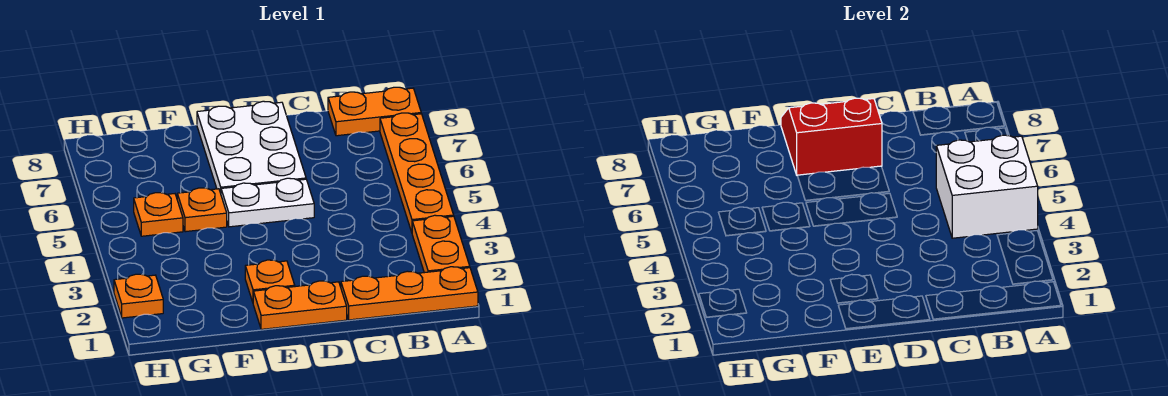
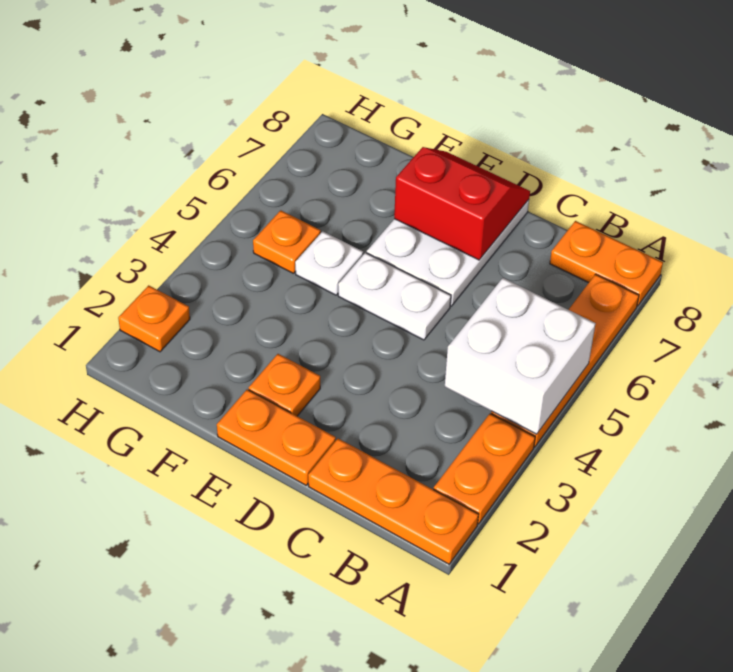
orange 1x1 plate [177,188,227,232] -> white 1x1 plate [295,231,363,295]

